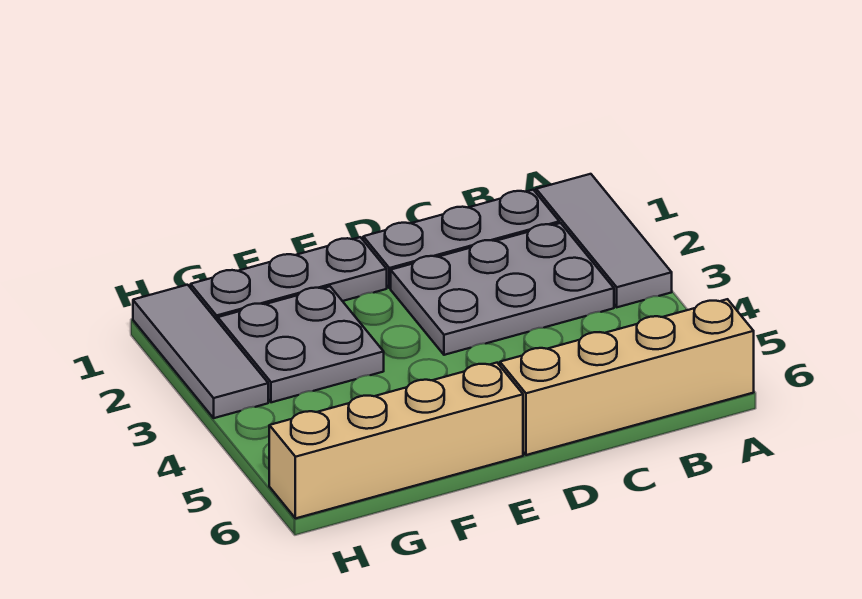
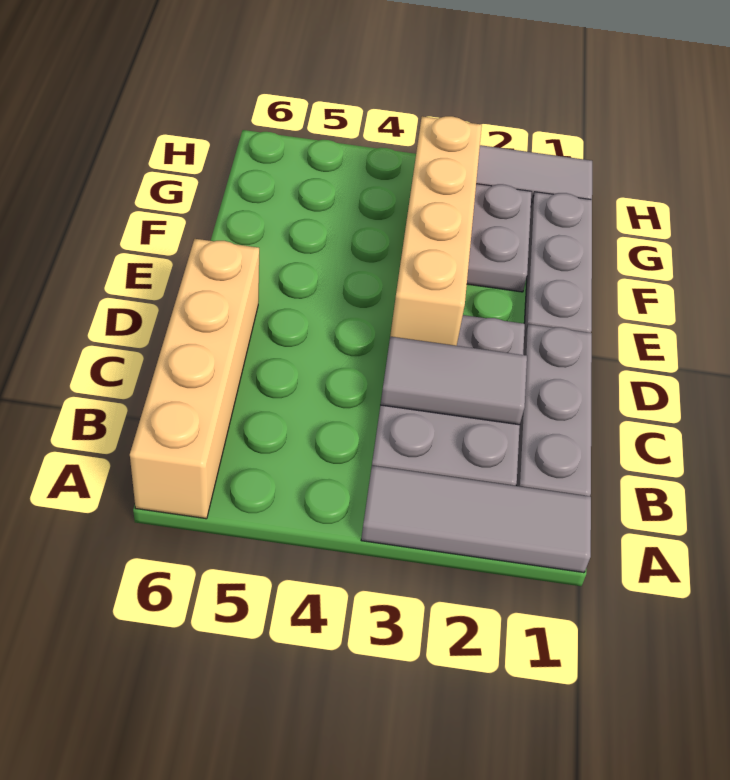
none -> grey 1x2 tile [381,336,527,425]
tan 1x4 brick [269,363,523,518] -> tan 1x4 brick moved to [390,116,482,346]

